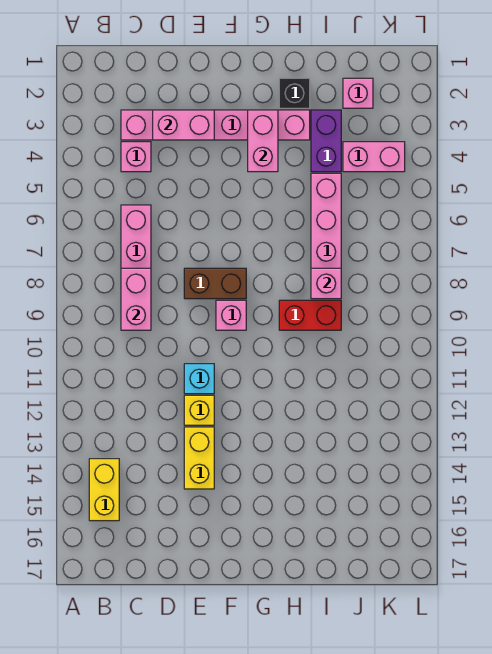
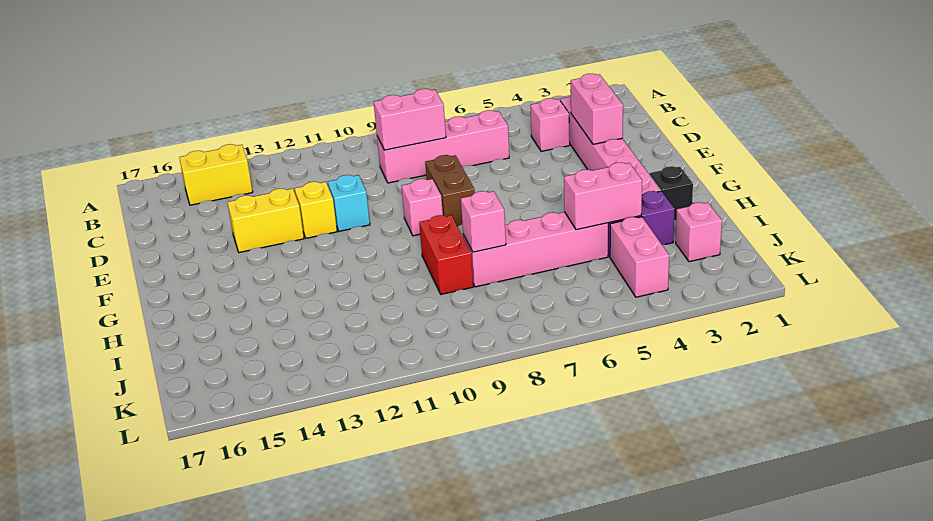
pink 1x2 brick [248,110,278,172] -> pink 1x2 brick moved to [564,162,642,230]

